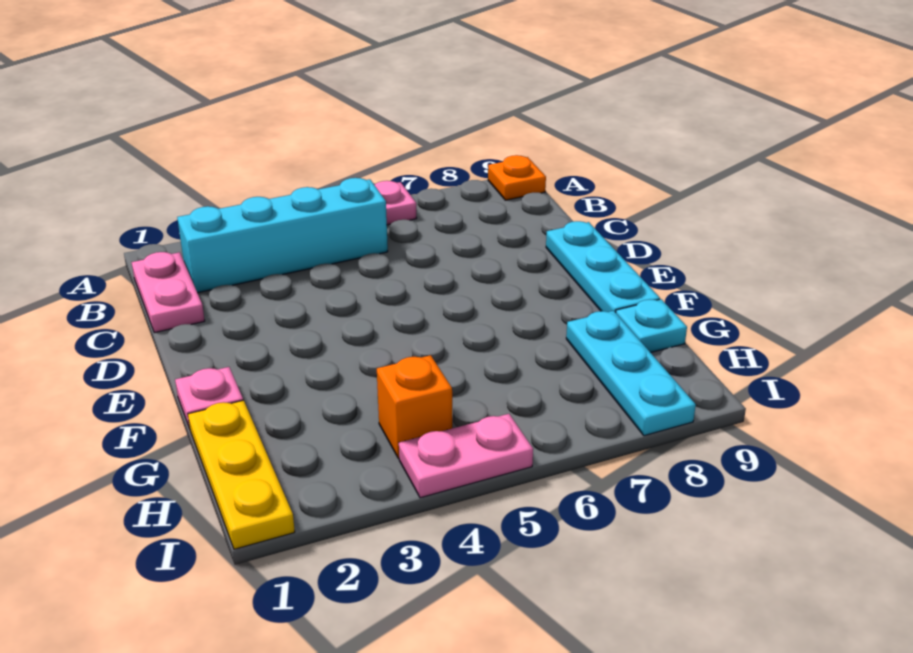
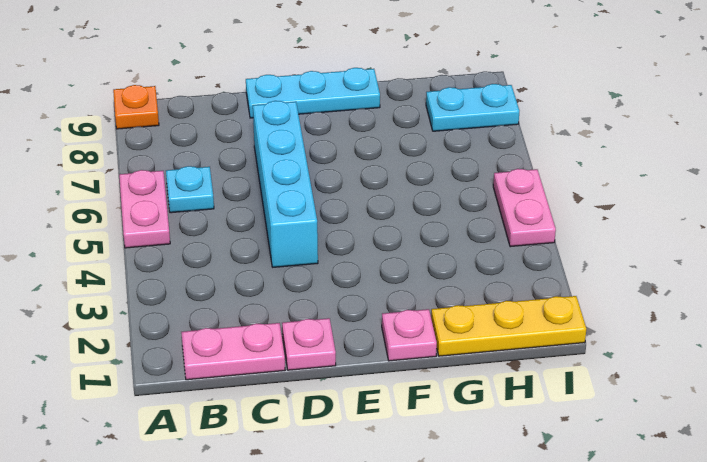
cyan 1x4 brick [177,178,388,293] -> cyan 1x4 brick moved to [253,101,318,267]
none -> pink 1x1 plate [282,318,336,370]
cyan 1x3 plate [566,311,696,436] -> cyan 1x2 plate [426,84,519,131]
cyan 1x1 plate [616,299,687,353] -> cyan 1x1 plate moved to [166,166,214,213]
orange 1x1 brick [377,355,452,459] -> none

